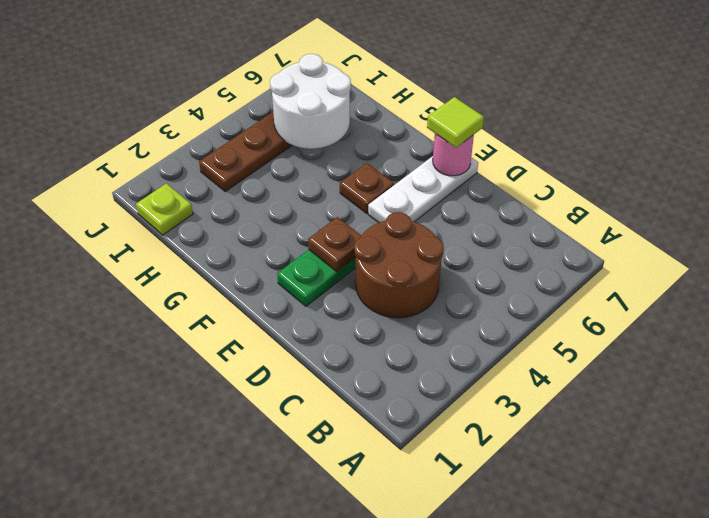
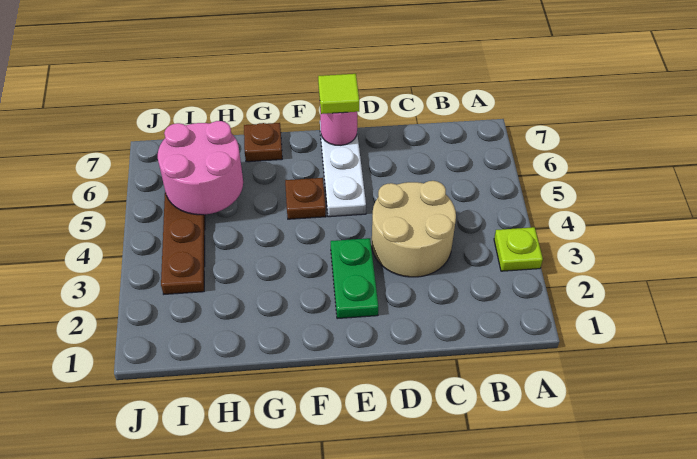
brown 2x2 round brick [354,212,444,318] -> tan 2x2 round brick [372,181,456,277]
brown 1x1 plate [308,217,361,272] -> brown 1x1 plate moved to [244,123,282,162]
white 2x2 round brick [270,54,351,149] -> pink 2x2 round brick [158,121,243,215]
lime 1x1 plate [136,183,193,235] -> lime 1x1 plate moved to [494,227,543,271]

